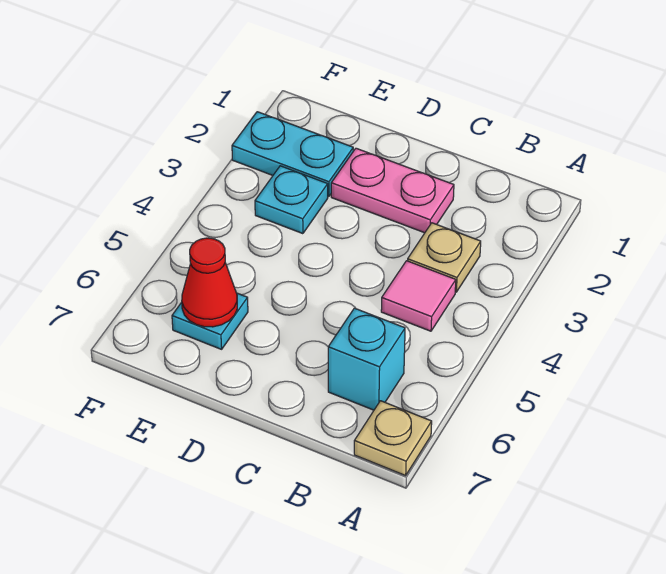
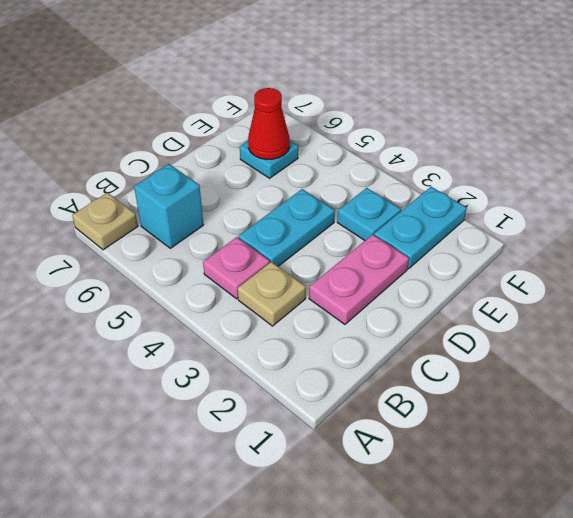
pink 1x1 tile [381,261,456,331] -> pink 1x1 plate [203,237,270,299]
none -> cyan 1x2 plate [238,189,335,266]

